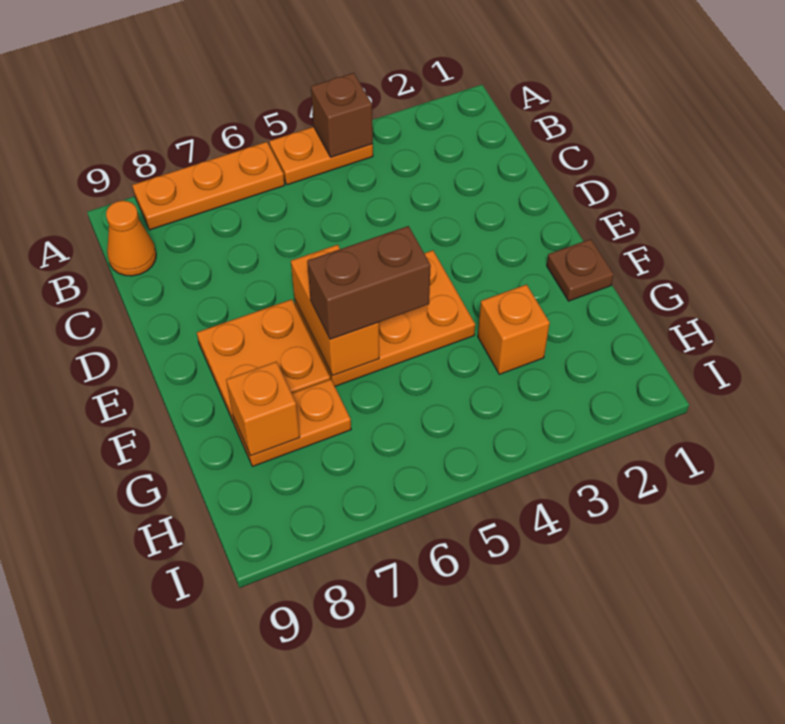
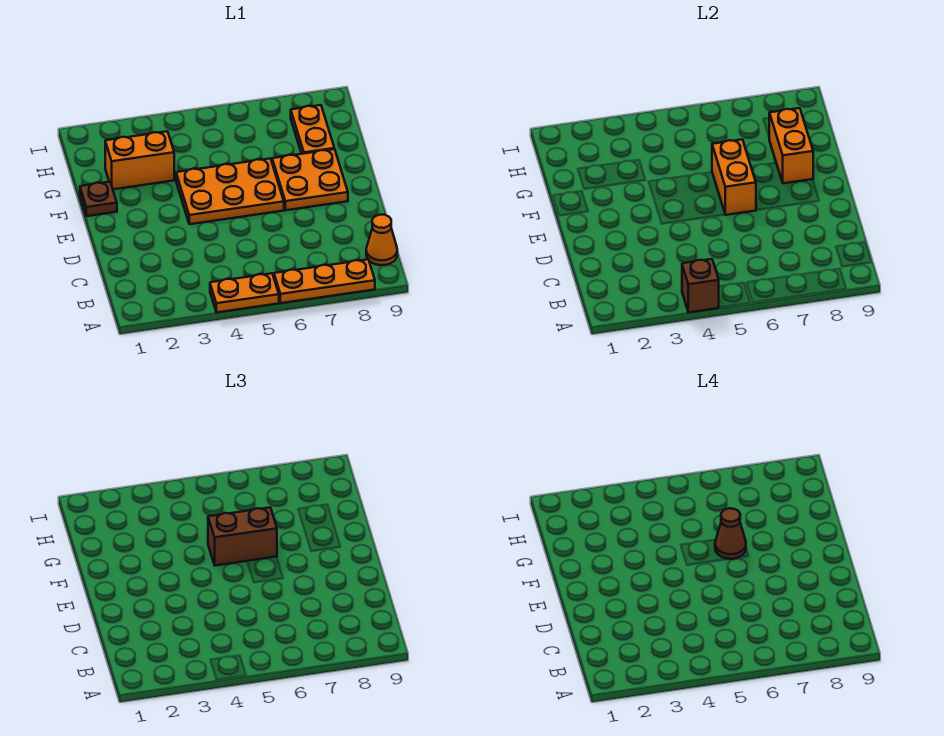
none -> brown 1x1 cone [715,508,746,559]
orange 1x1 brick [478,284,550,374] -> orange 1x2 brick [105,131,174,189]
orange 1x2 plate [233,379,351,466] -> orange 1x2 plate turned to [291,105,334,154]
orange 1x1 brick [226,362,300,456] -> orange 1x2 brick [769,108,813,183]

